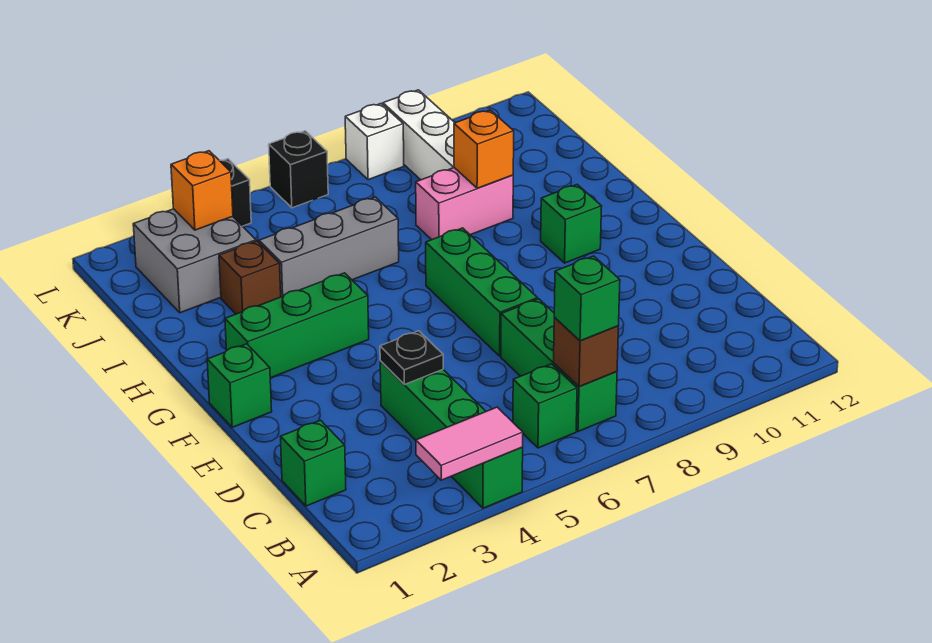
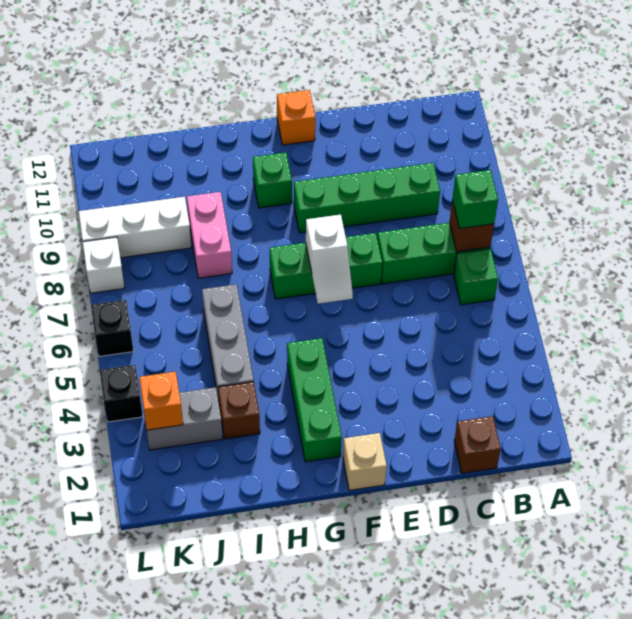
pink 1x2 tile [416,407,523,480] -> none
green 1x4 brick [380,361,523,508] -> green 1x4 brick moved to [294,163,440,233]
green 1x1 brick [280,420,346,506] -> brown 1x1 brick [454,416,501,473]
black 1x1 plate [380,331,443,385] -> none
green 1x1 brick [207,344,272,427] -> tan 1x1 brick [343,433,387,490]
none -> white 1x2 slope [306,215,353,304]
orange 1x1 brick [454,110,514,188] -> orange 1x1 brick moved to [277,90,315,145]
grey 2x2 brick [133,209,256,313] -> grey 1x2 brick [147,387,223,450]

